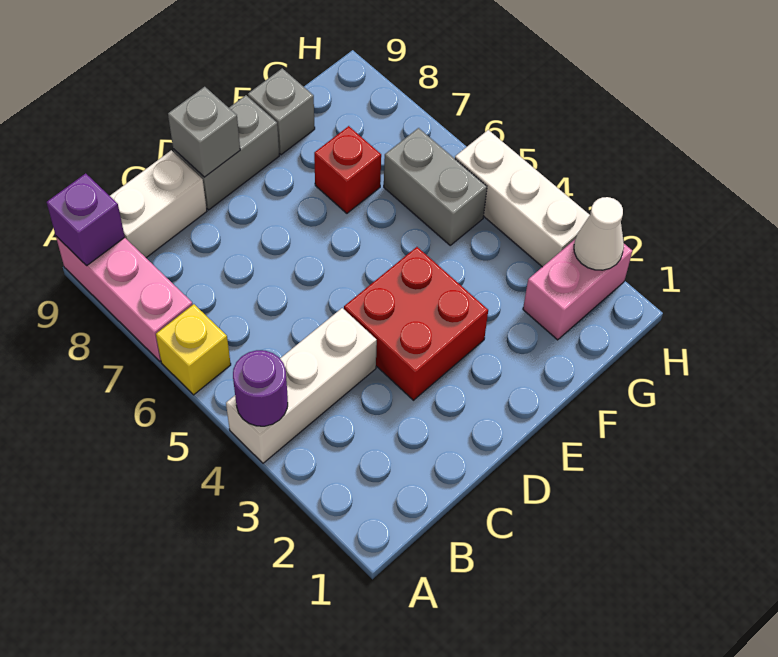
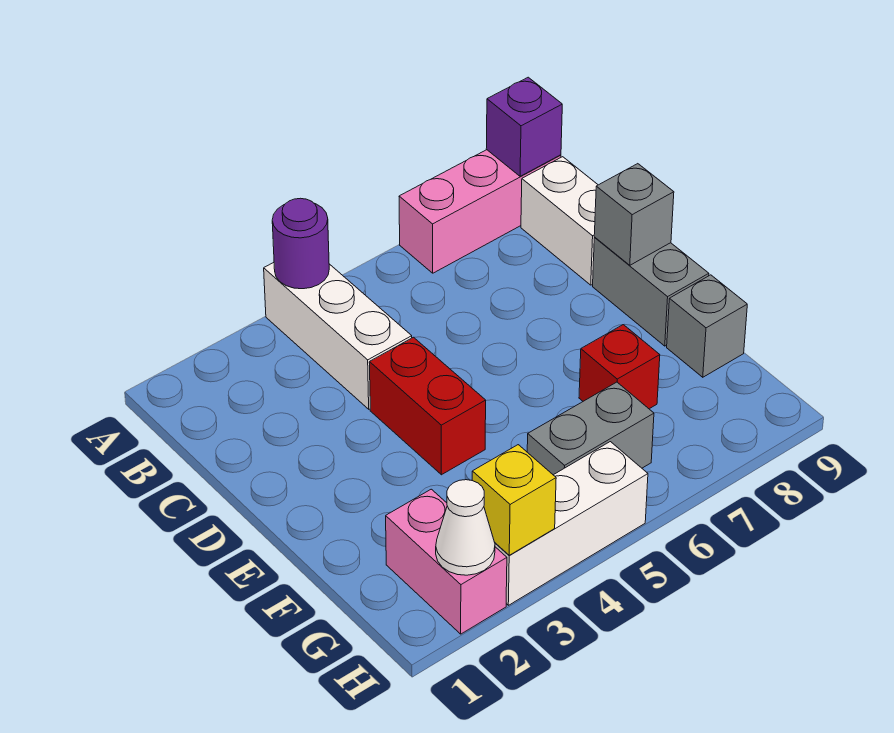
yellow 1x1 brick [156,304,231,395] -> yellow 1x1 brick moved to [472,445,556,555]
red 2x2 brick [344,247,488,400] -> red 1x2 brick [369,337,486,475]

